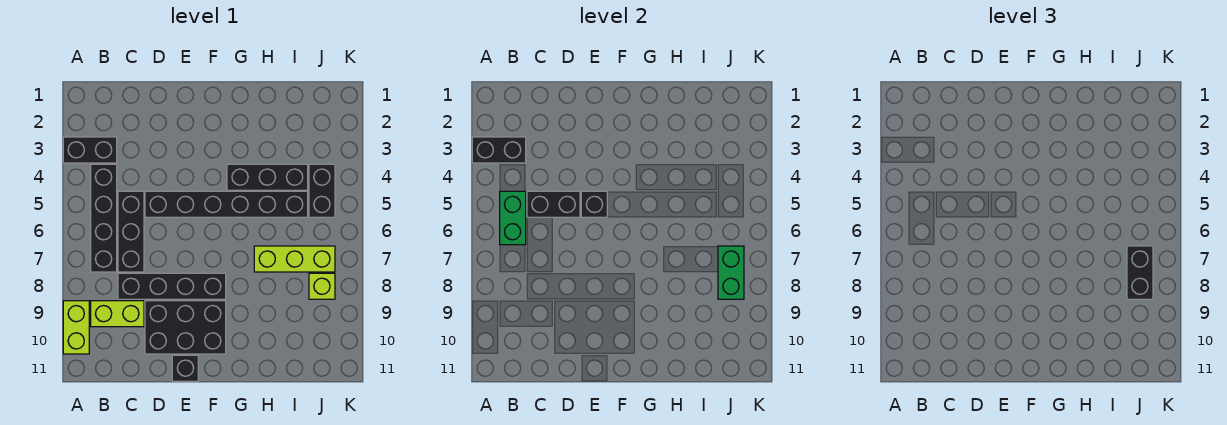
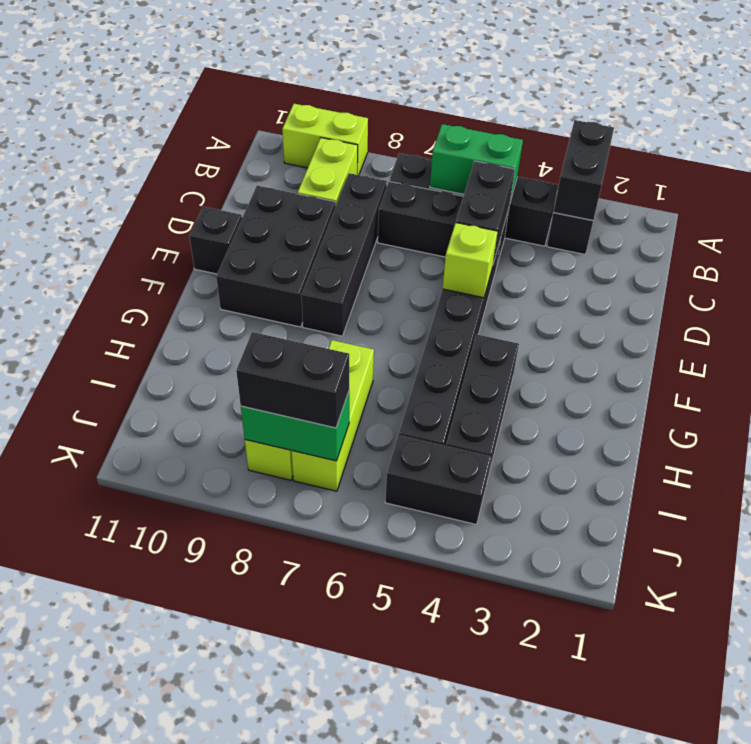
black 1x1 brick [581,191,607,217] -> lime 1x1 brick [442,223,498,298]

